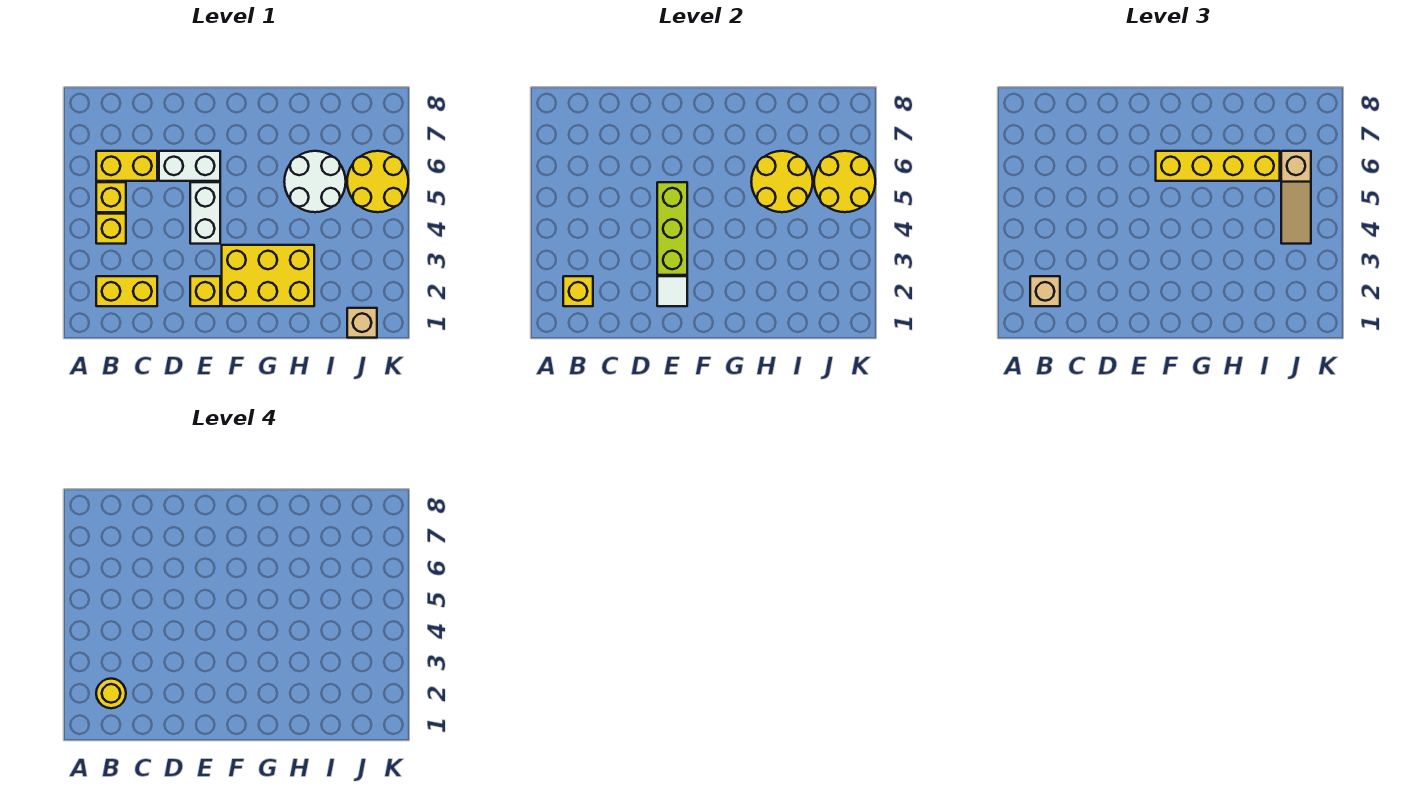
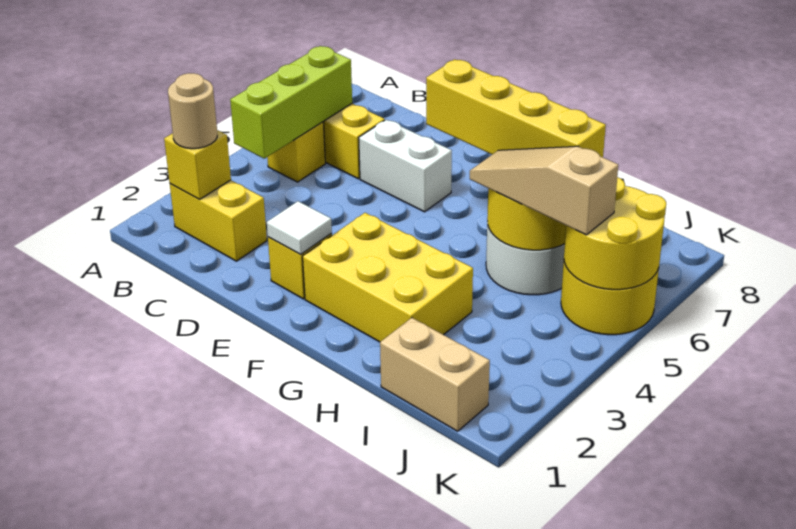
tan 1x1 brick [1030,276,1060,306] -> tan 1x1 round brick [168,73,217,149]
yellow 1x1 round brick [96,679,126,708] -> none
yellow 1x1 brick [96,214,126,244] -> none
lime 1x3 brick [657,182,687,275] -> lime 1x3 brick moved to [230,46,352,158]
white 1x2 brick [190,182,220,244] -> none
tan 1x1 brick [347,308,377,338] -> tan 1x2 brick [380,318,490,431]
tan 1x3 slope [1281,151,1311,244] -> tan 1x3 slope turned to [470,146,618,235]

